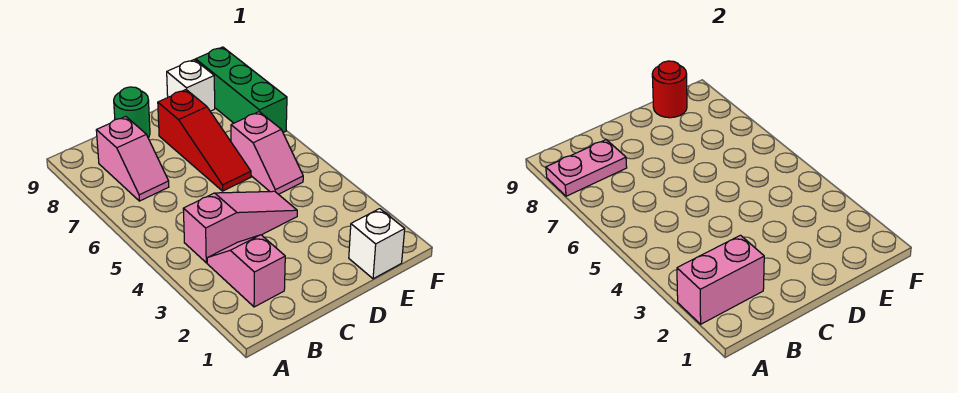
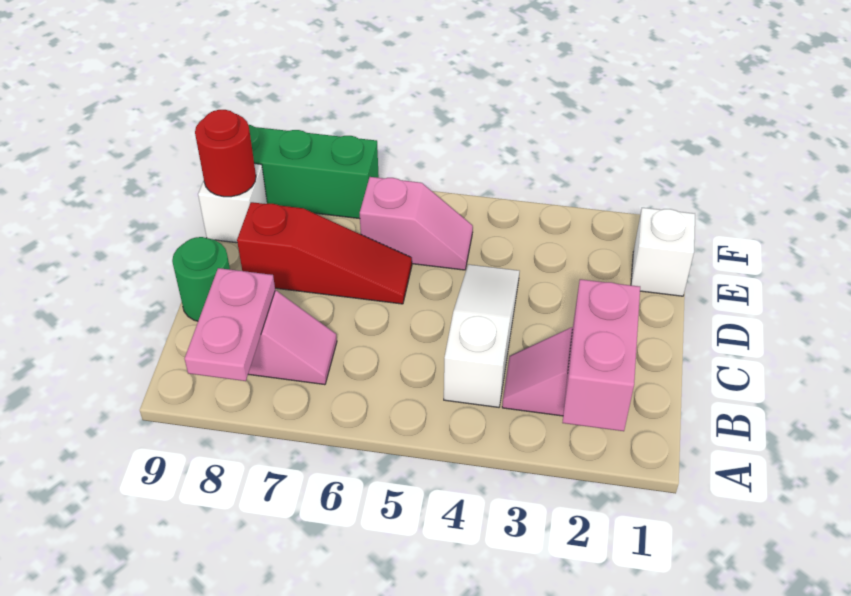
pink 1x3 slope [183,191,297,263] -> white 1x3 slope [444,264,519,407]

